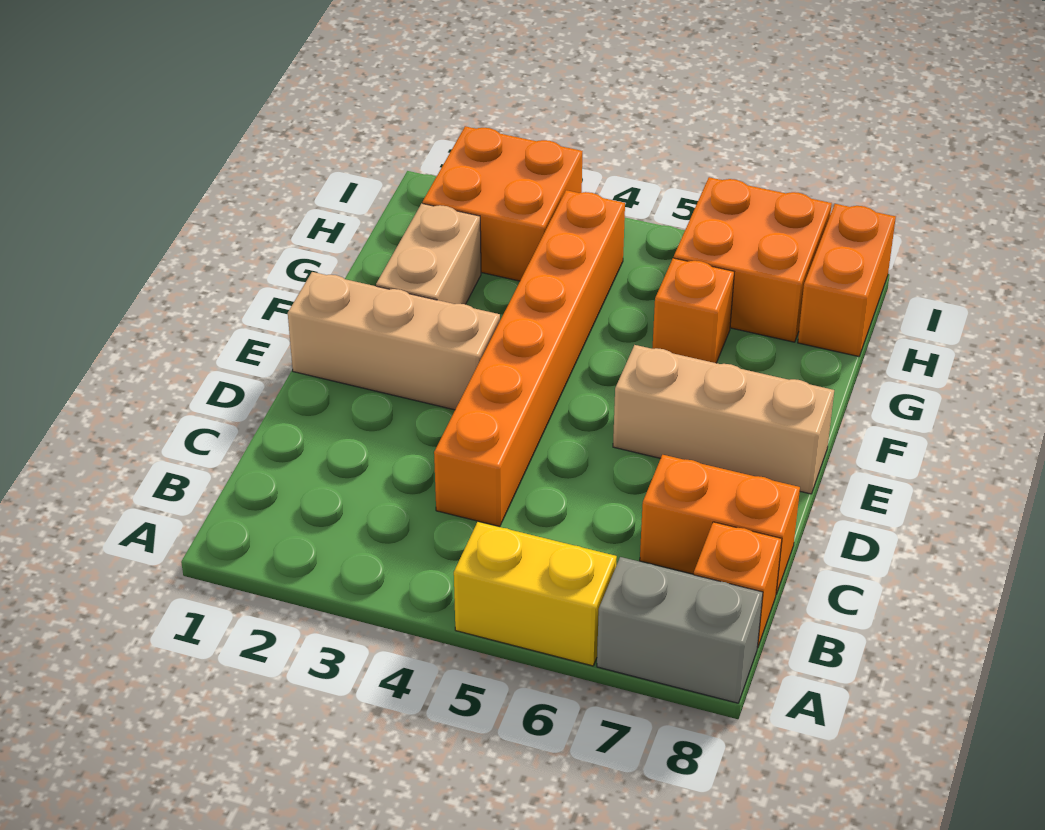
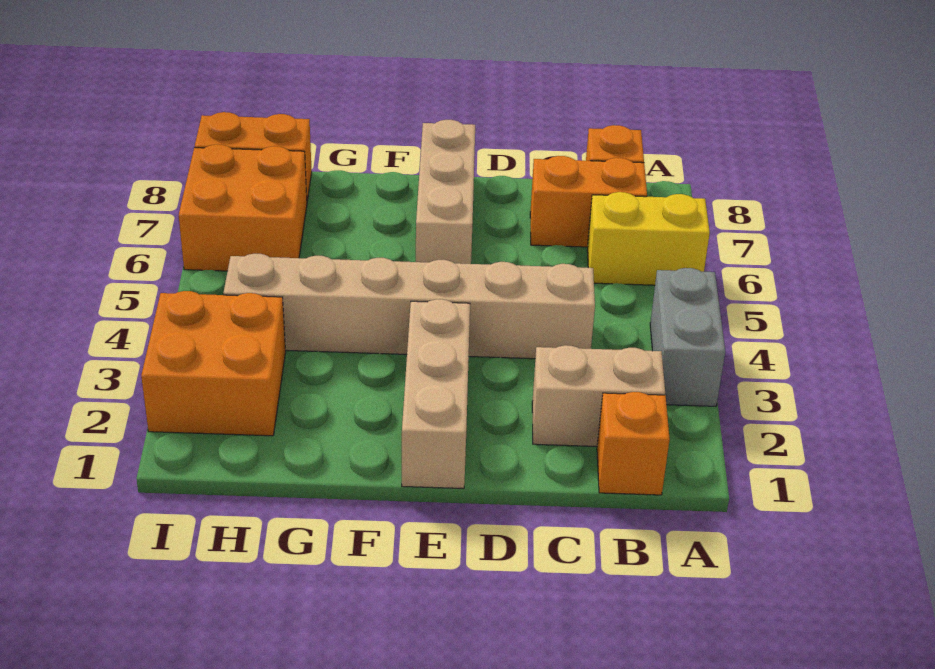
yellow 1x2 brick [454,522,617,666] -> yellow 1x2 brick turned to [587,192,710,285]
grey 1x2 brick [597,557,763,703] -> grey 1x2 brick moved to [650,268,725,406]
orange 1x6 brick [434,190,625,526] -> tan 1x6 brick [223,254,595,359]
orange 1x2 brick [640,455,800,594] -> orange 1x2 brick turned to [530,156,647,247]
tan 1x2 brick [376,203,481,304] -> tan 1x2 brick moved to [532,345,665,446]
orange 1x1 brick [652,258,734,363] -> orange 1x1 brick moved to [597,392,670,495]

